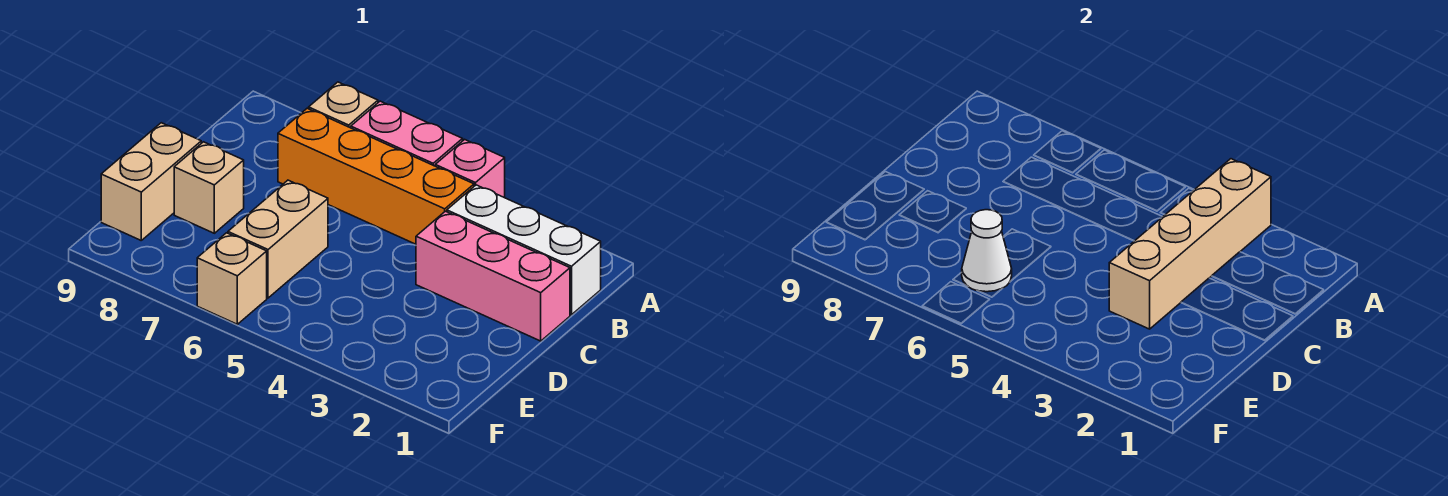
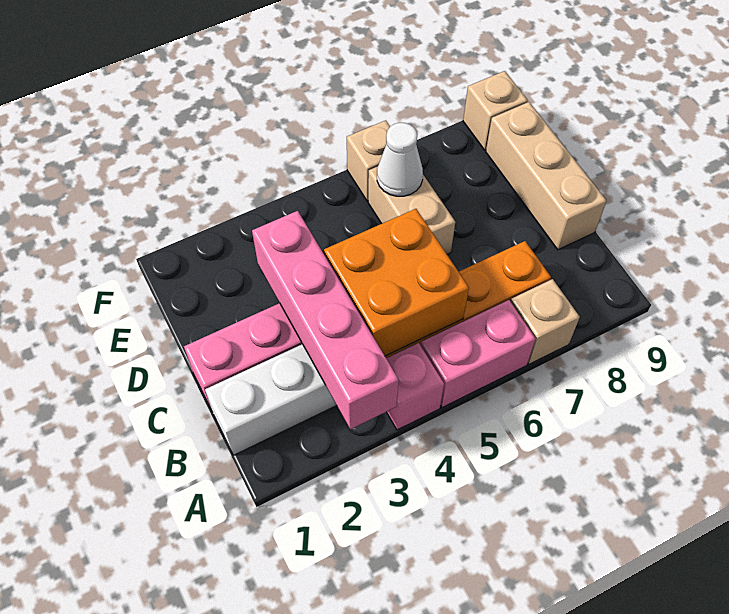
tan 1x4 brick [1109,159,1271,329] -> pink 1x4 brick [252,211,399,429]
none -> orange 2x2 brick [324,209,469,356]
tan 1x1 brick [174,142,244,233] -> tan 1x1 brick moved to [463,71,528,150]
tan 1x2 brick [101,123,201,240] -> tan 1x3 brick [486,102,607,250]

